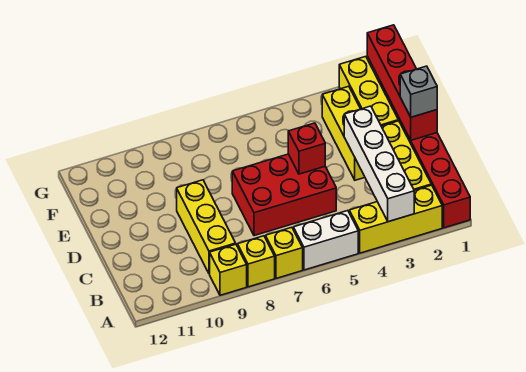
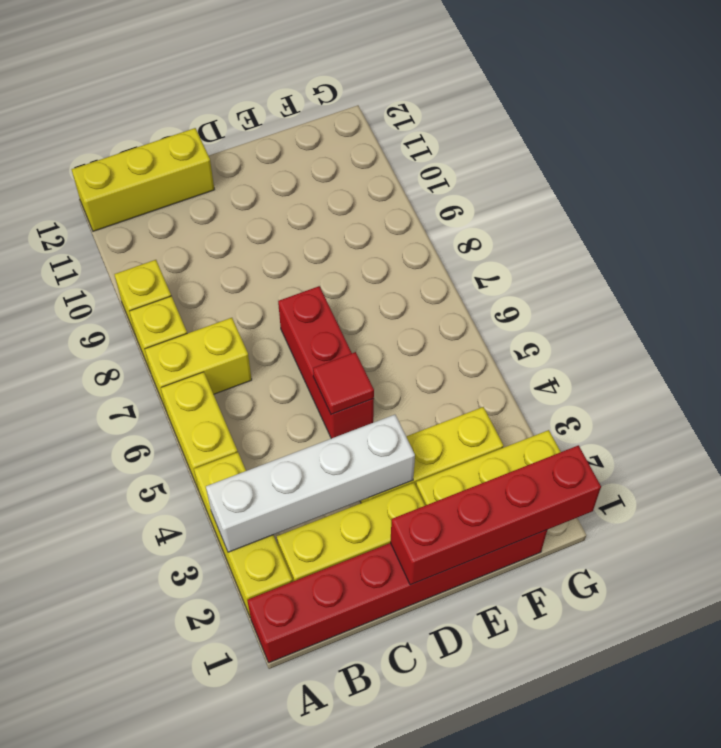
white 1x2 brick [293,211,358,270] -> yellow 1x2 brick [161,372,238,488]
yellow 1x1 brick [265,227,303,278] -> yellow 1x2 brick [145,318,252,409]
yellow 1x3 brick [177,180,236,274] -> yellow 1x3 brick moved to [72,128,214,231]
red 2x3 brick [232,154,336,236] -> red 1x3 brick [278,286,374,439]
grey 1x1 brick [400,66,437,117] -> none
red 1x1 brick [288,123,325,174] -> red 1x1 tile [313,352,374,415]

